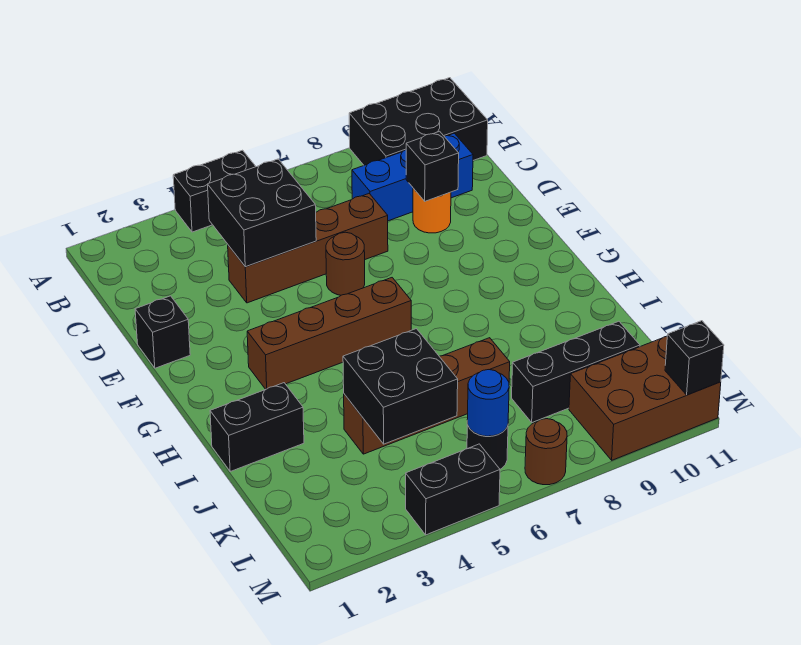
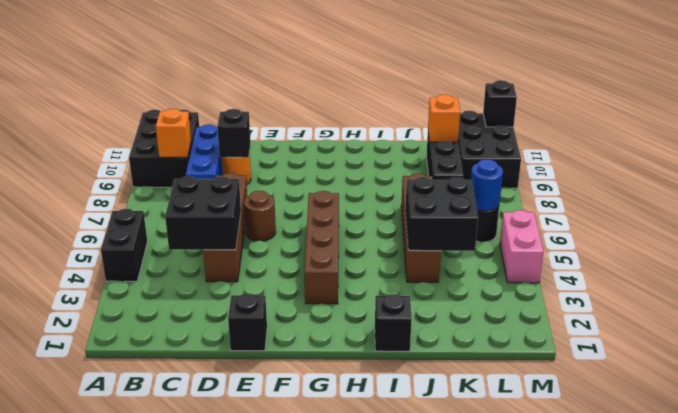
none -> orange 1x1 brick [156,109,191,157]
black 1x2 brick [210,383,304,472] -> black 1x1 brick [375,294,412,351]
none -> orange 1x1 brick [428,95,460,142]
brown 2x3 brick [569,336,721,460] -> black 2x3 brick [458,111,521,188]
black 1x2 brick [406,444,500,535] -> pink 1x2 brick [500,210,544,283]
brown 1x1 round brick [525,419,567,485] -> none

